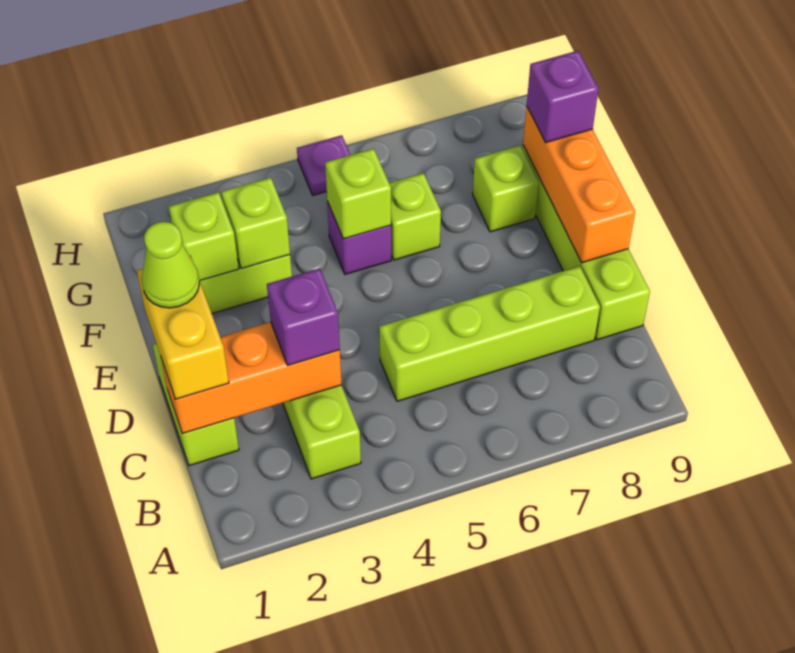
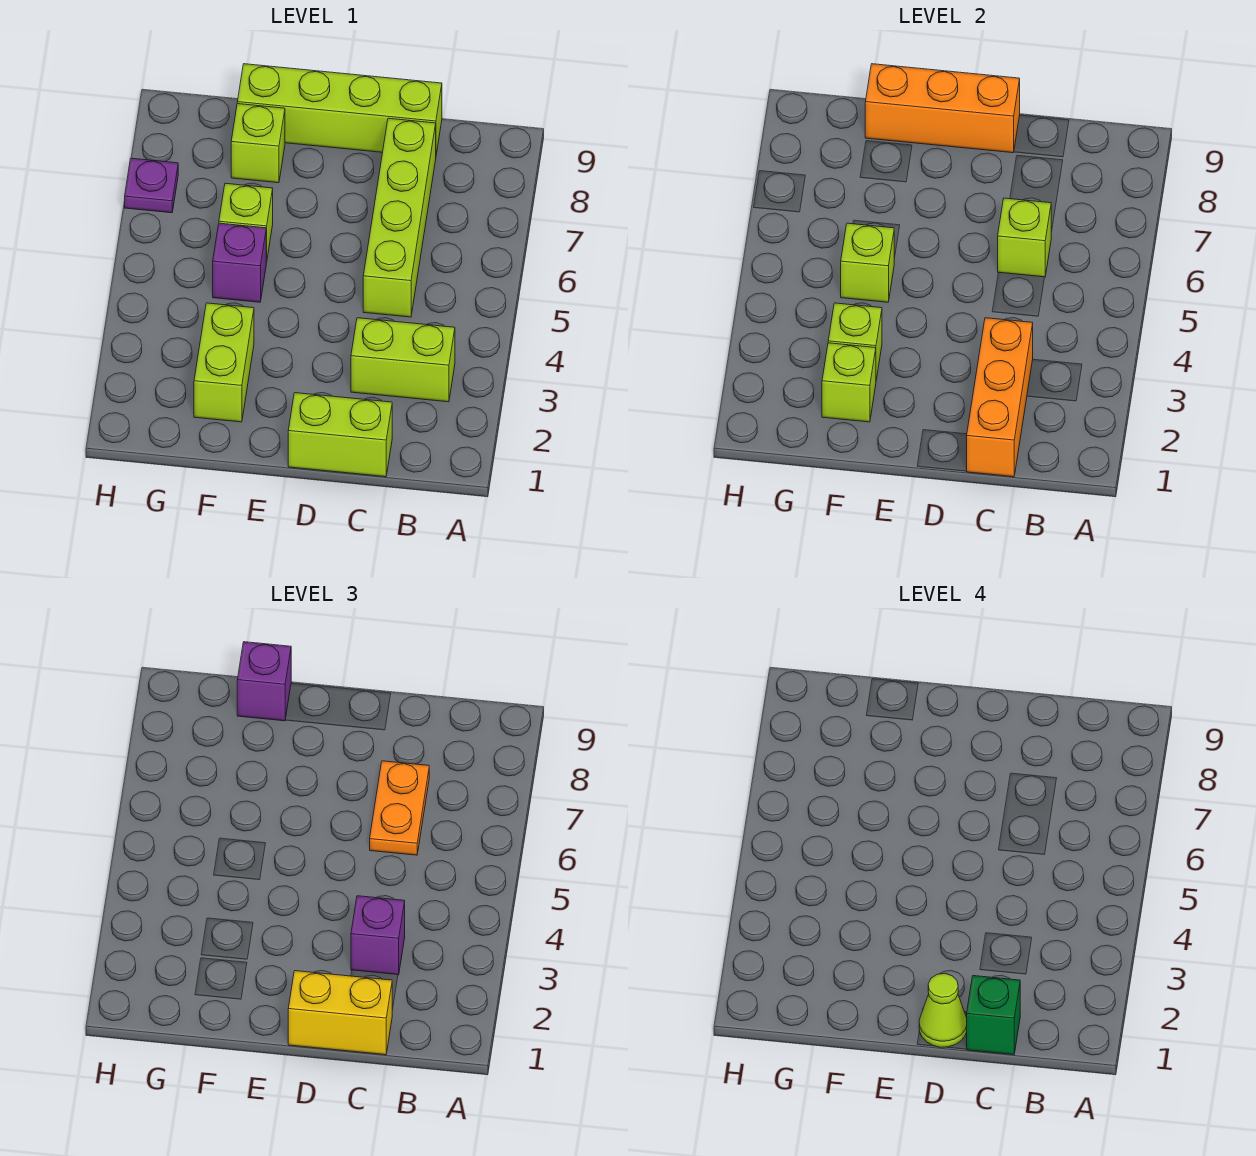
none -> green 1x1 brick [967,976,1020,1055]
none -> lime 1x1 brick [998,198,1051,277]
none -> orange 1x2 plate [370,761,429,855]
purple 1x1 plate [297,135,350,195] -> purple 1x1 plate moved to [125,158,178,213]

